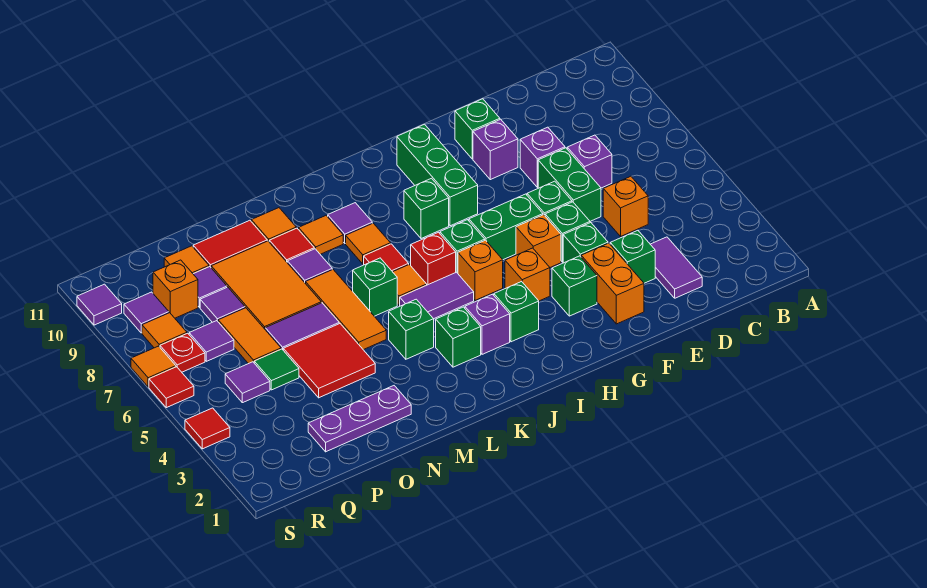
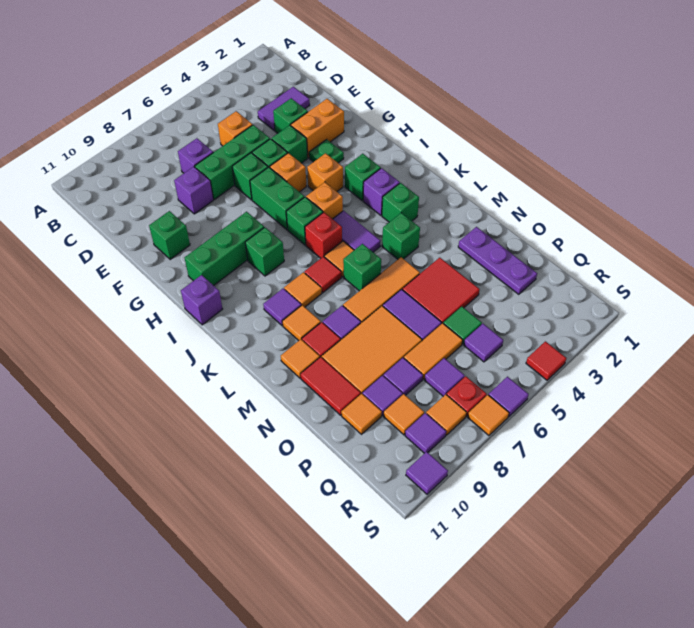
green 1x2 brick [538,148,601,221] -> green 1x3 brick [195,125,270,199]
purple 1x1 brick [473,119,518,180] -> purple 1x1 brick moved to [181,275,222,325]
green 1x1 brick [552,256,597,316] -> green 1x1 plate [309,139,344,163]
orange 1x1 brick [153,260,198,318] -> orange 1x1 tile [384,394,424,435]
red 1x1 tile [149,367,194,408] -> purple 1x1 tile [489,377,529,417]

